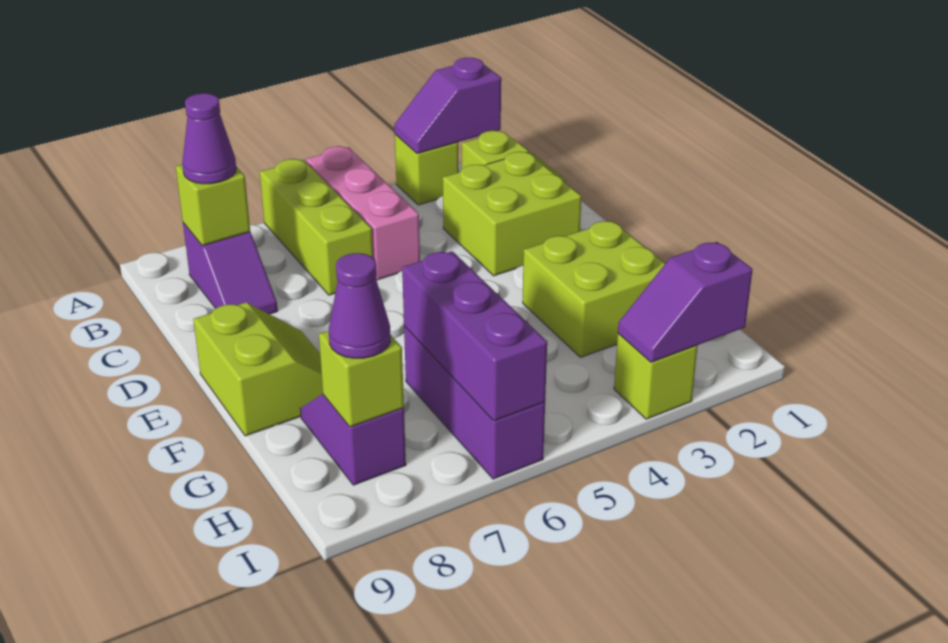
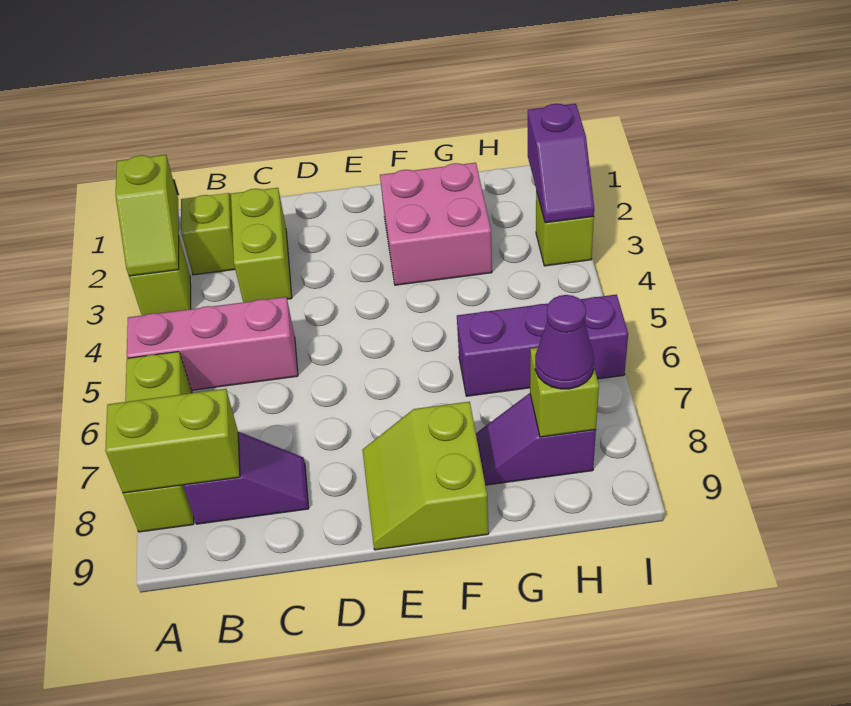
purple 1x2 slope [394,58,501,154] -> lime 1x2 slope [116,155,179,276]
lime 1x3 brick [260,159,373,295] -> lime 1x3 brick turned to [123,352,194,532]
lime 1x1 brick [176,165,250,246] -> lime 1x2 brick [105,389,240,493]
purple 1x1 cone [182,93,236,184] -> none
lime 2x2 brick [443,152,581,276] -> lime 1x2 brick [231,188,292,302]
lime 2x2 slope [193,302,323,436] -> lime 2x2 slope turned to [363,402,489,550]
lime 2x2 brick [523,221,665,358] -> pink 2x2 brick [380,163,492,285]
purple 1x3 brick [402,251,547,421] -> none

